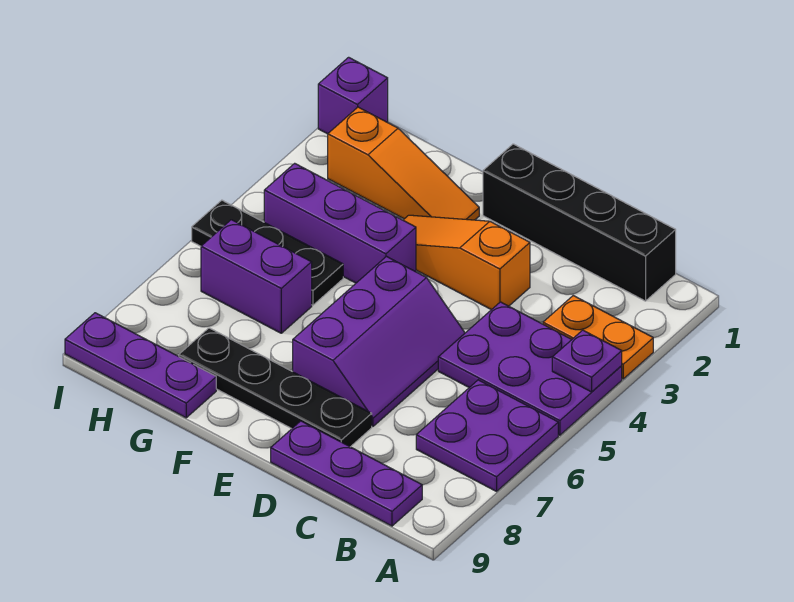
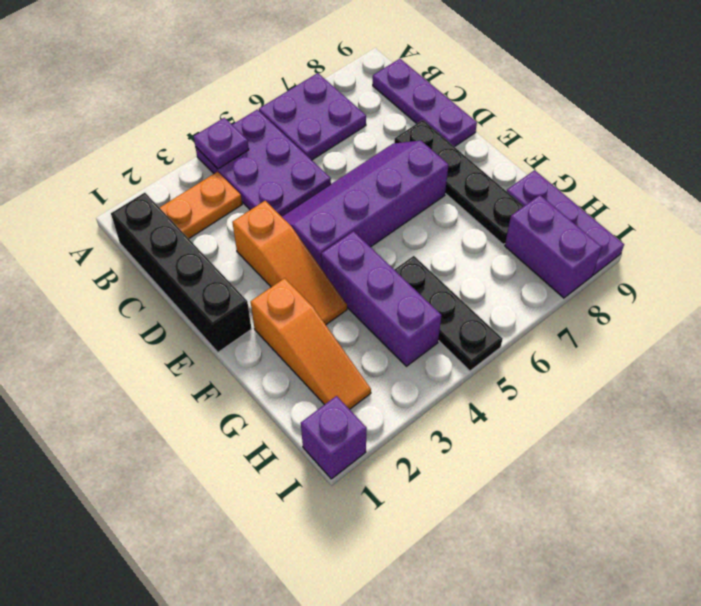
orange 1x2 plate [543,296,653,379] -> orange 1x2 plate turned to [160,172,242,239]
purple 2x3 slope [293,257,465,426] -> purple 2x4 slope [282,141,448,269]
orange 1x3 slope [328,107,479,220] -> orange 1x3 slope turned to [251,278,371,409]
purple 1x2 brick [201,220,312,333] -> purple 1x2 brick moved to [505,195,602,298]

